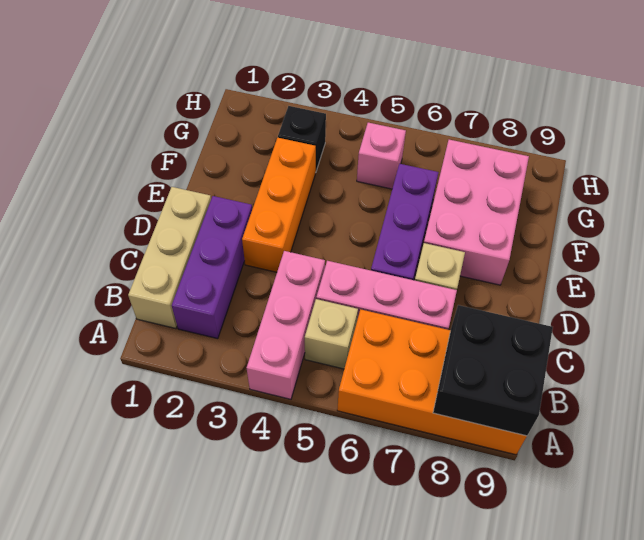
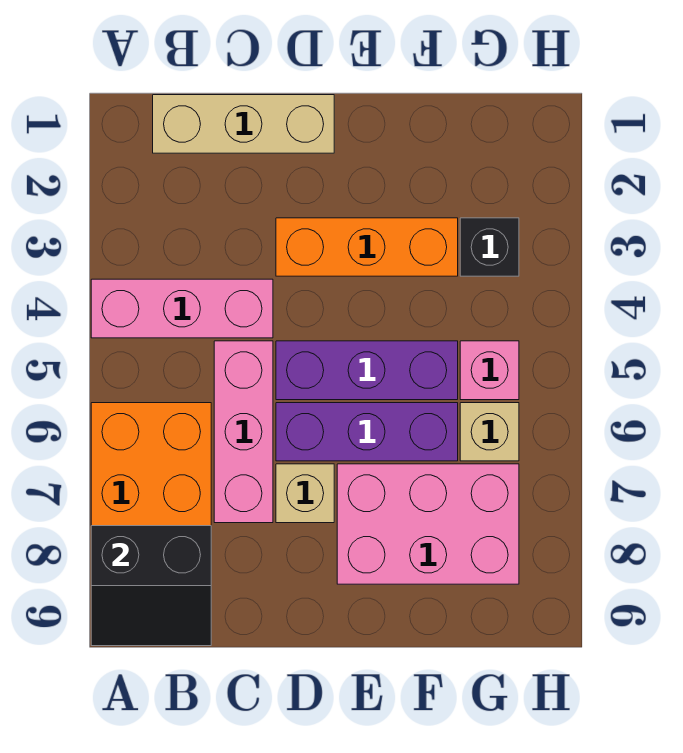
black 2x2 brick [433,305,553,436] -> black 2x2 slope [91,526,211,646]
purple 1x3 brick [172,196,252,339] -> purple 1x3 brick moved to [276,341,458,400]
tan 1x1 brick [305,299,358,369] -> tan 1x1 brick moved to [460,403,519,461]

